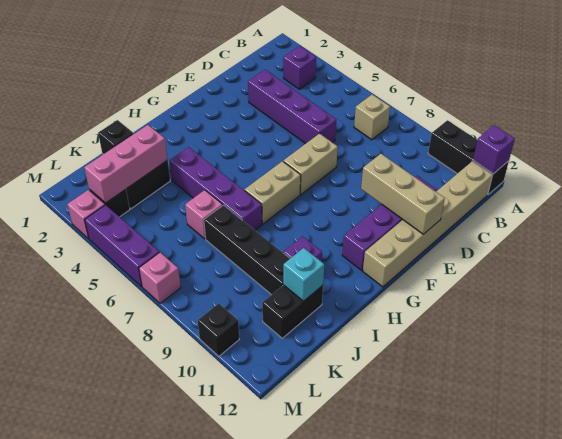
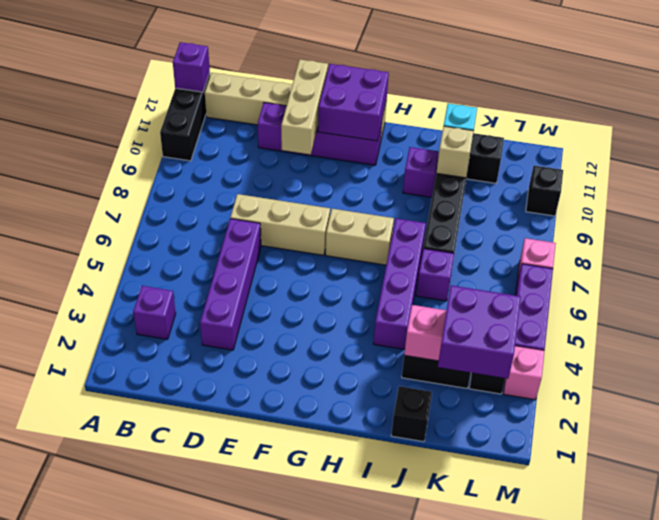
tan 1x1 brick [354,95,390,140] -> tan 1x1 brick moved to [437,126,474,178]
tan 1x2 brick [283,133,338,194] -> tan 1x3 brick [230,194,330,255]
none -> purple 2x2 brick [318,64,389,141]
pink 1x1 brick [185,190,223,239] -> purple 1x1 brick [416,249,454,301]
none -> purple 2x2 brick [438,285,521,379]

